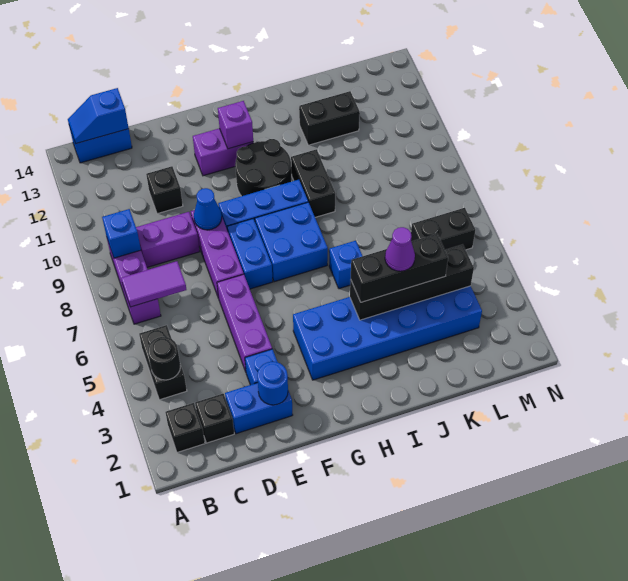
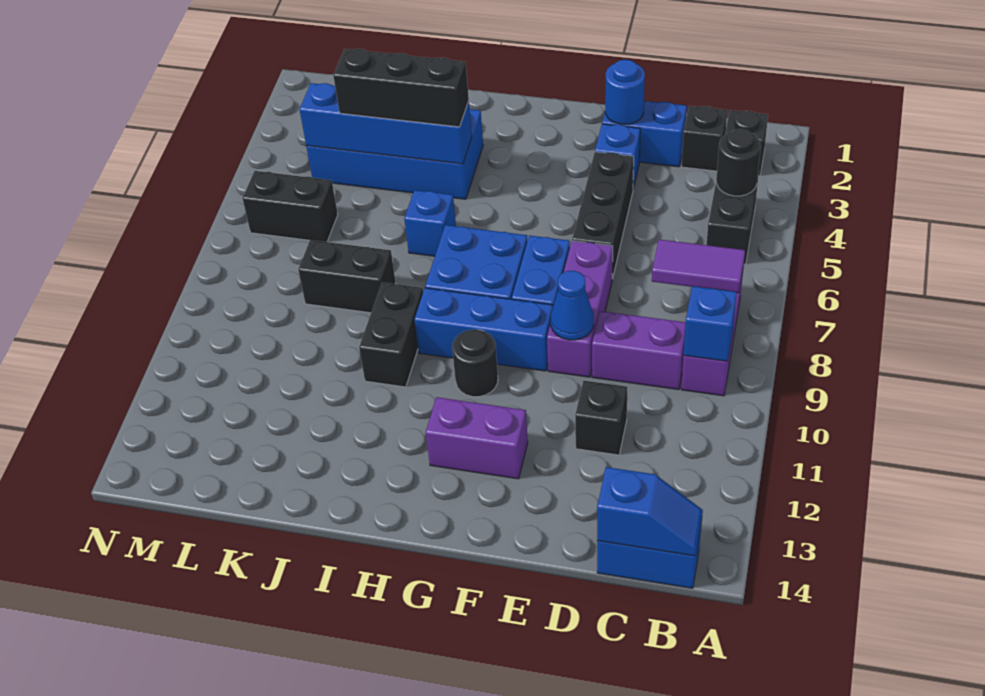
purple 1x3 brick [217,274,272,372] -> black 1x3 brick [572,152,634,279]
blue 2x6 brick [293,286,482,380] -> blue 2x4 brick [306,109,483,199]
black 2x2 round brick [235,139,292,196] -> black 1x1 round brick [452,330,498,397]
purple 1x1 brick [218,101,253,149] -> none
black 1x4 brick [350,244,474,320] -> blue 1x4 brick [300,83,472,164]
purple 1x1 cone [385,227,415,271] -> none
black 1x2 brick [299,91,360,145] -> black 1x2 brick moved to [298,240,396,313]

